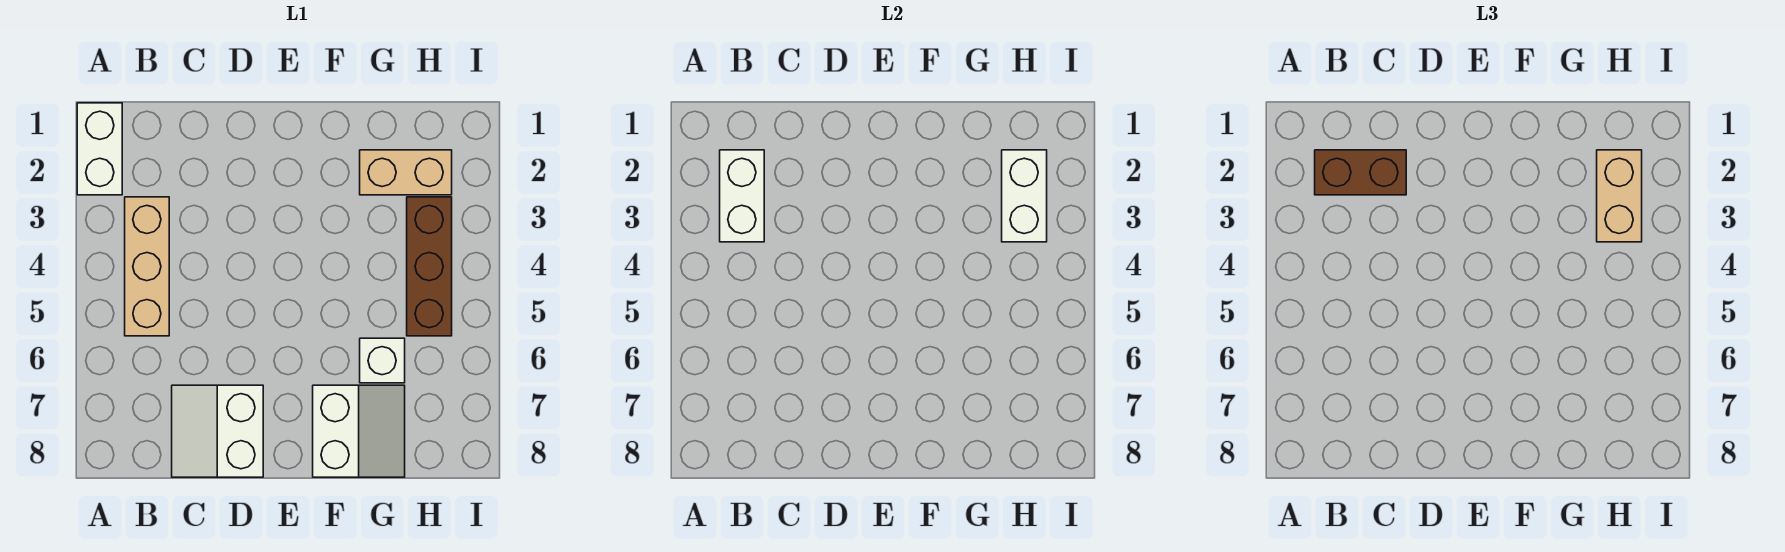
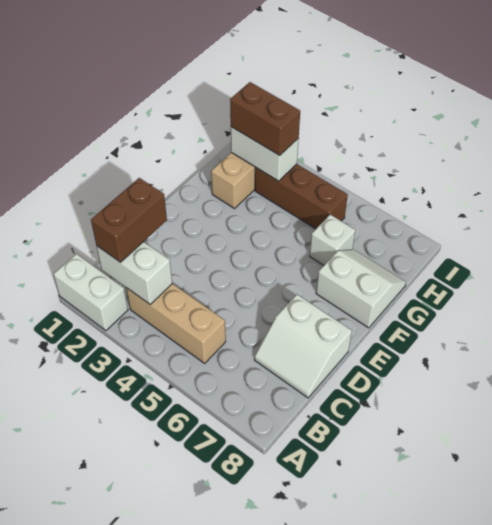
tan 1x2 brick [1597,150,1642,242] -> brown 1x2 brick [230,82,300,155]

